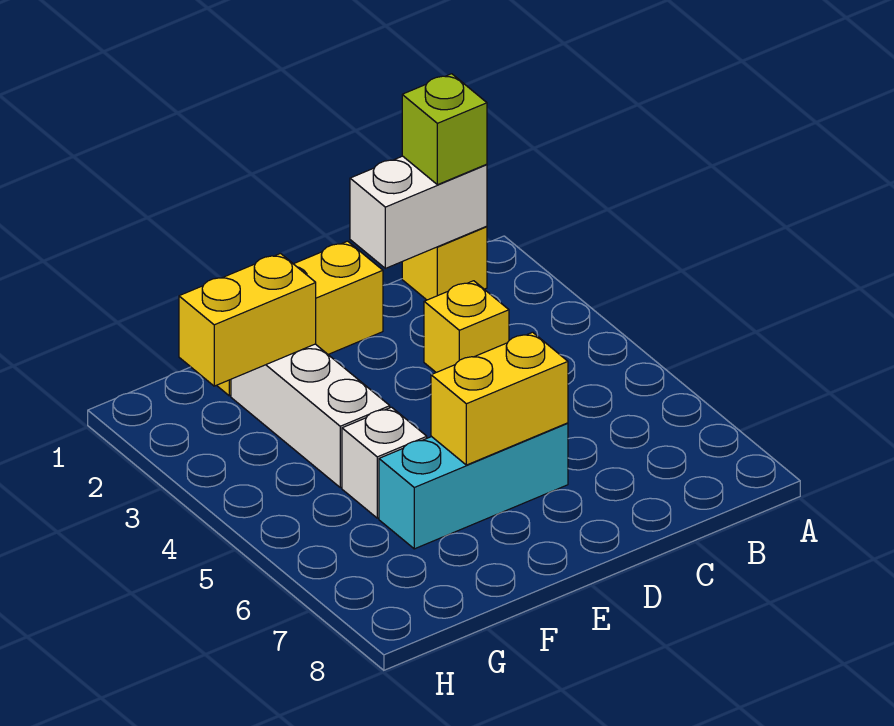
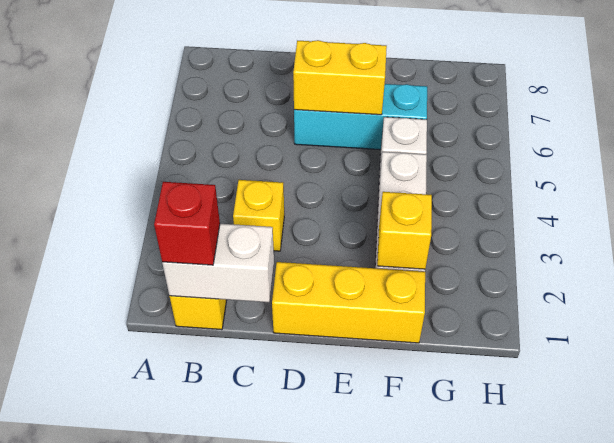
lime 1x1 brick [402,74,487,185] -> red 1x1 brick [154,182,220,265]
yellow 1x2 brick [179,253,316,386] -> yellow 1x1 brick [377,192,432,269]

